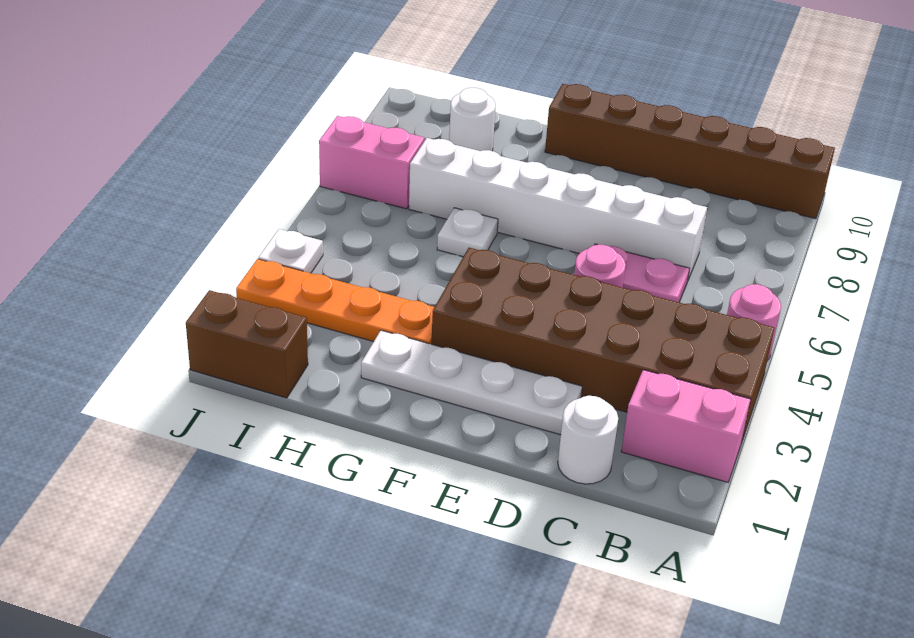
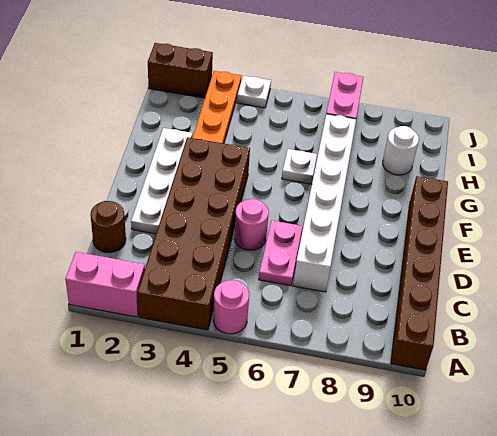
pink 1x2 brick [621,370,751,482] -> pink 1x2 brick turned to [65,252,145,317]
white 1x1 round brick [558,396,618,484] -> brown 1x1 round brick [90,201,126,253]
brown 1x2 brick [186,290,308,398] -> brown 1x2 brick turned to [148,43,213,98]

